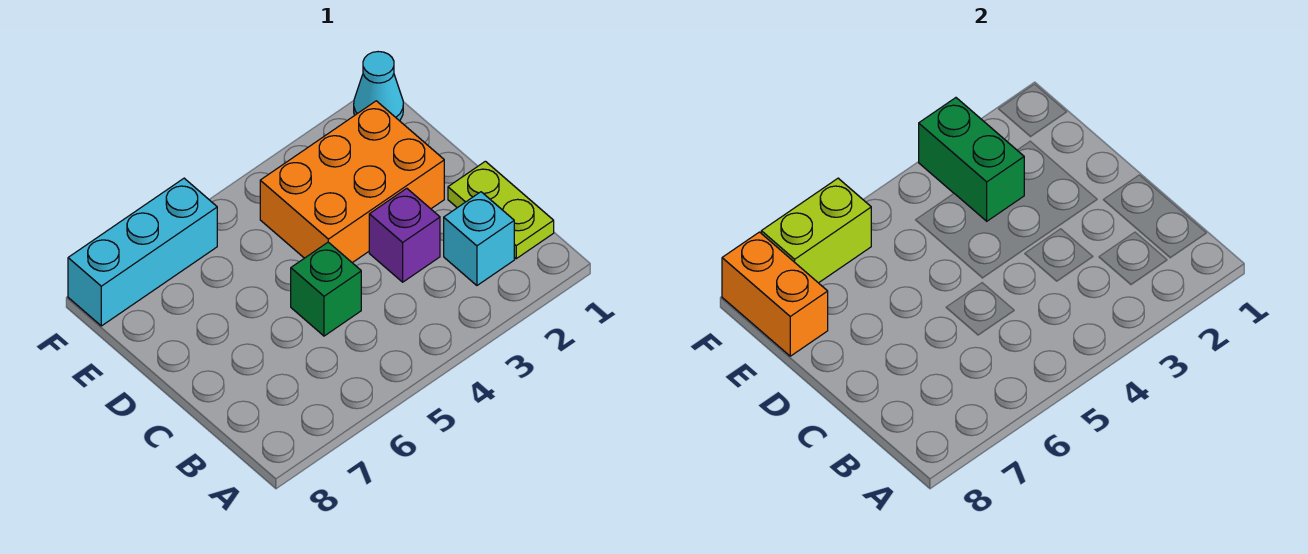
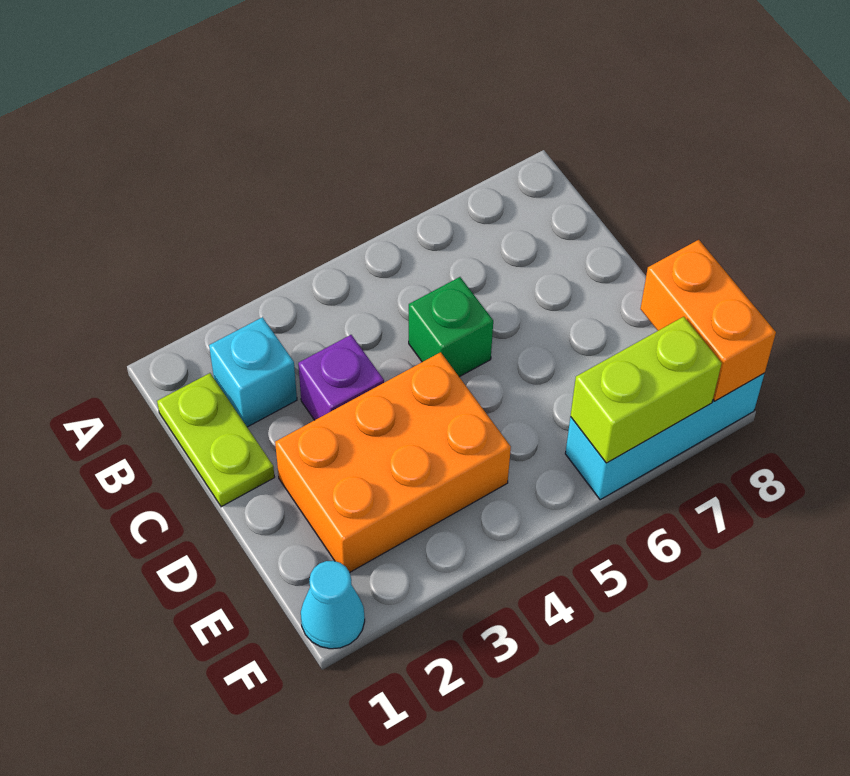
green 1x2 brick [919,98,1024,221] -> none

